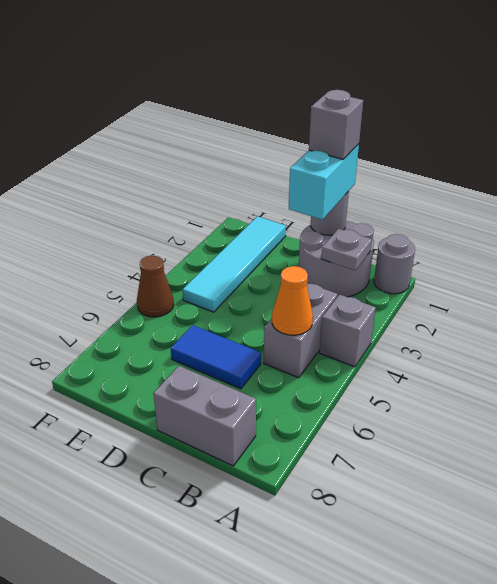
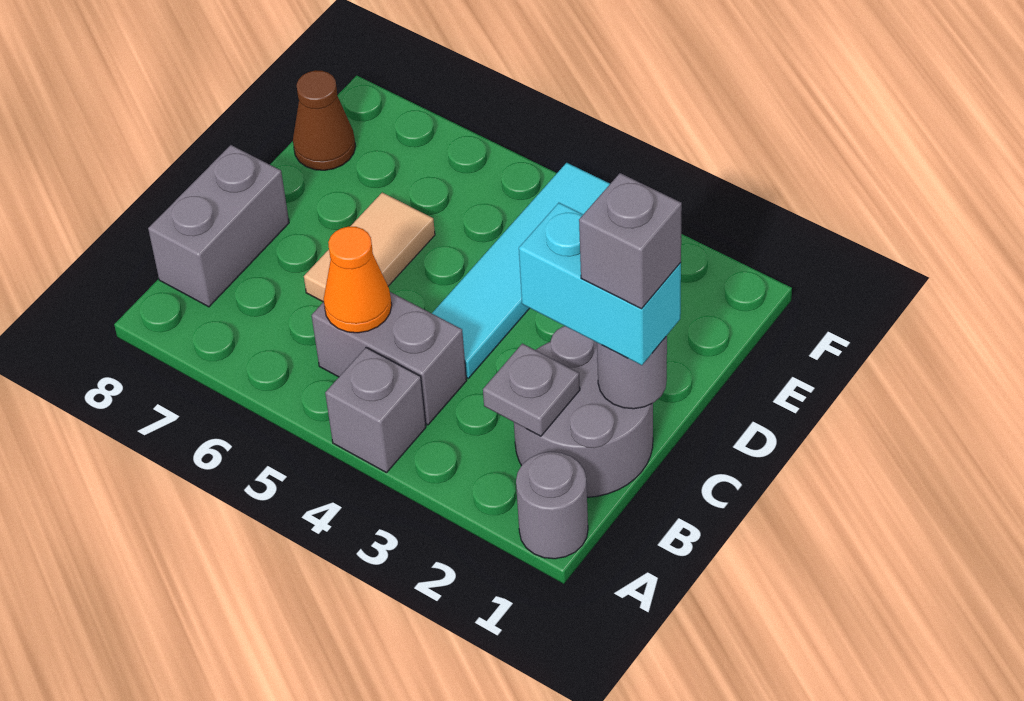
blue 1x2 tile [171,325,261,389] -> tan 1x2 tile [304,193,435,302]
cyan 1x4 tile [183,216,286,312] -> cyan 1x4 tile turned to [432,163,610,378]
brown 1x1 cone [137,256,174,317] -> brown 1x1 cone moved to [293,70,355,170]

